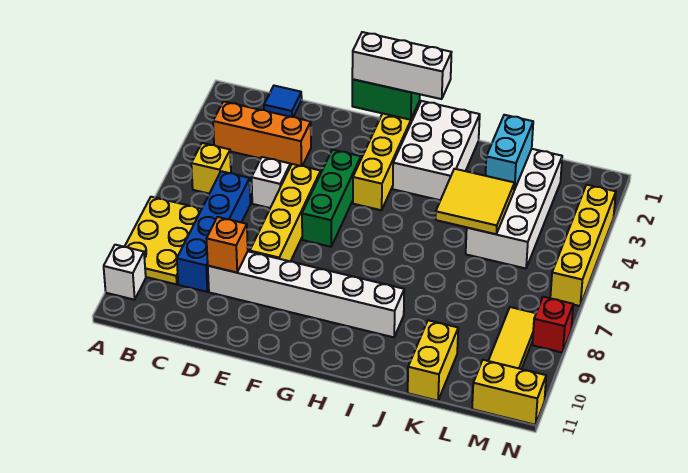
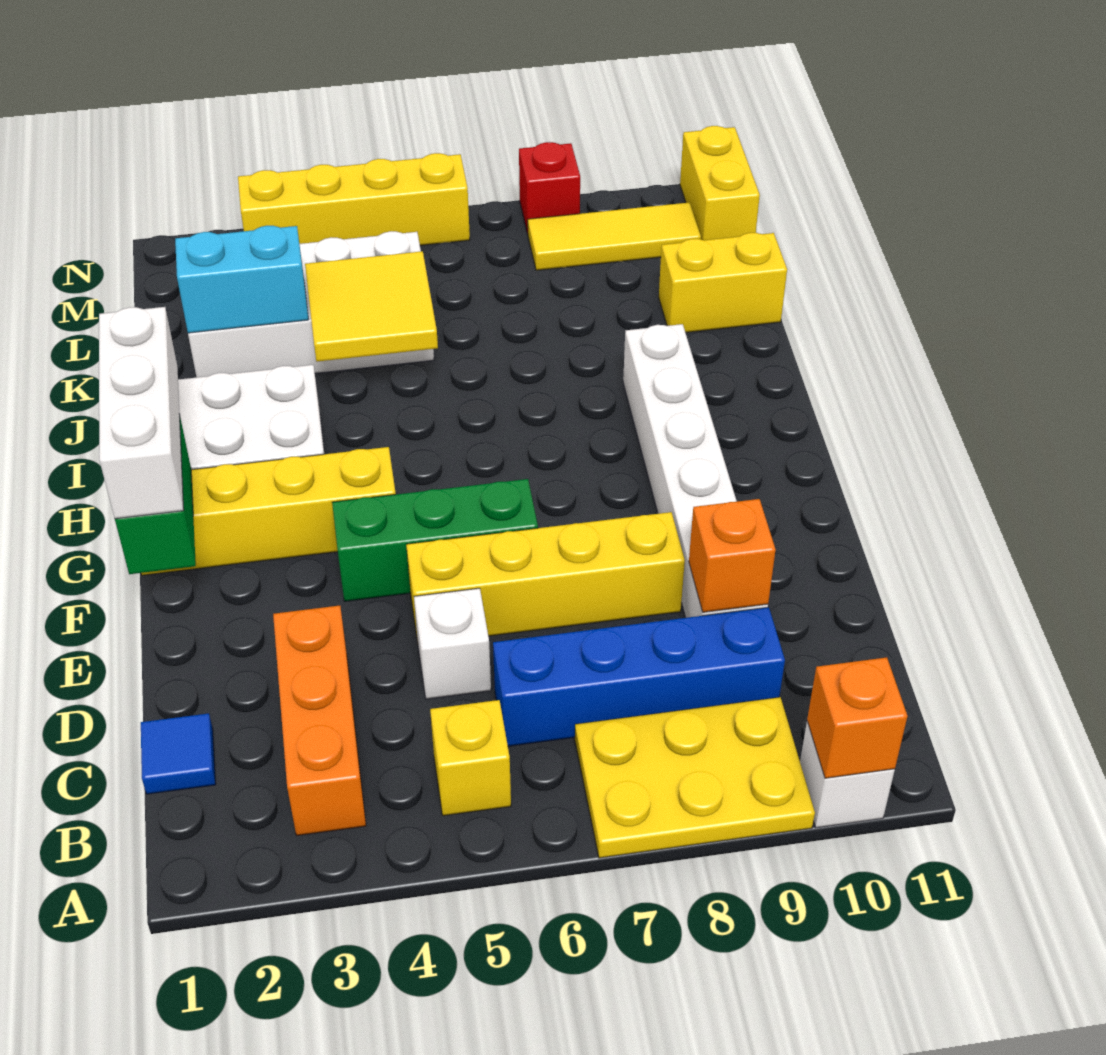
none -> orange 1x1 brick [807,657,908,778]

